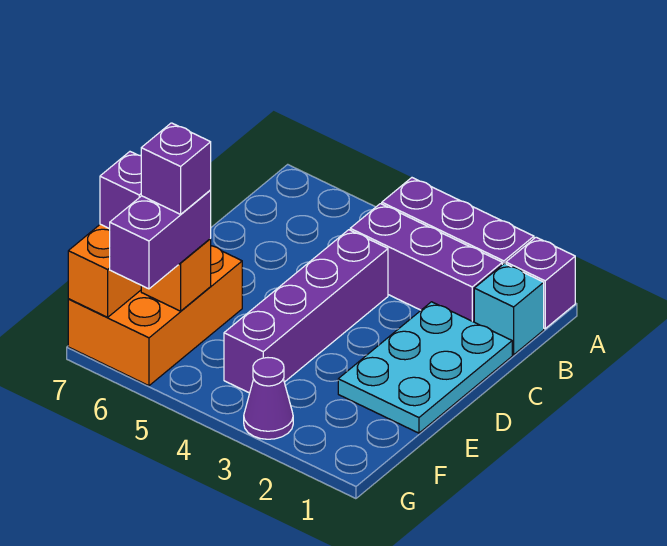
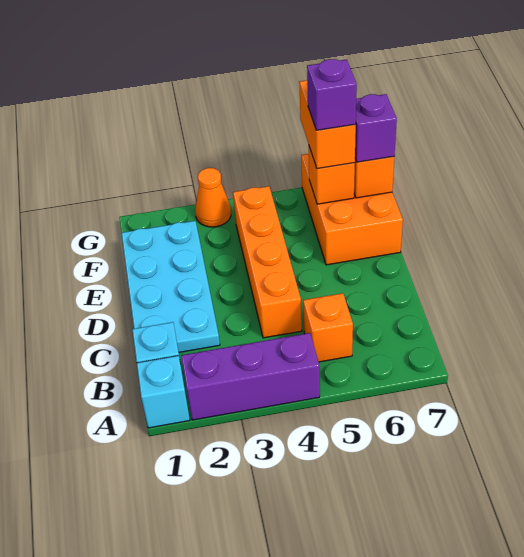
purple 1x1 brick [506,237,575,329] -> cyan 1x1 brick [137,356,190,428]
purple 1x3 brick [350,204,502,322] -> none
none -> orange 1x1 brick [303,293,353,362]
cyan 2x3 plate [338,302,512,433] -> cyan 2x4 plate [122,221,220,352]
purple 1x4 brick [224,230,388,393] -> orange 1x4 brick [233,186,302,338]
purple 1x2 brick [110,190,211,289] -> orange 1x2 brick [299,80,356,169]
purple 1x1 cone [244,358,293,439] -> orange 1x1 cone [195,168,231,227]

